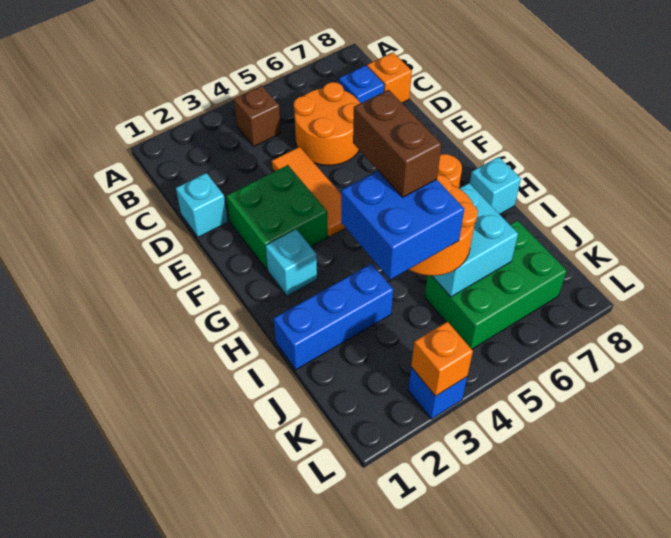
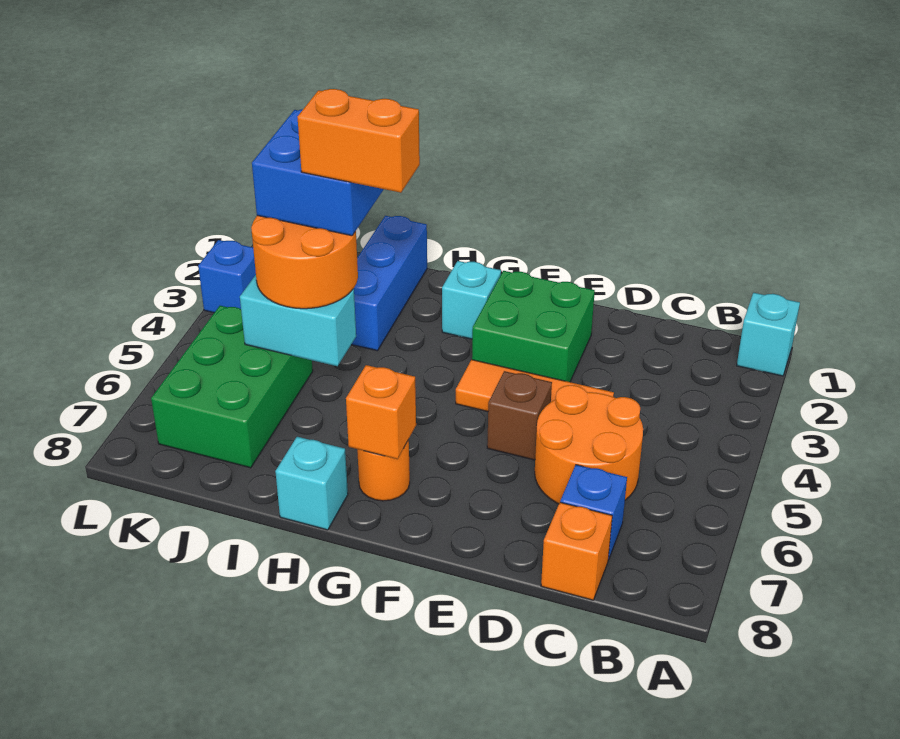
brown 1x1 brick [234,86,281,146] -> brown 1x1 brick moved to [487,371,552,460]
cyan 1x1 brick [176,173,228,237] -> cyan 1x1 brick moved to [737,293,800,376]
brown 1x2 brick [353,90,441,197] -> orange 1x2 brick [298,89,420,193]
cyan 2x2 brick [433,183,518,297] -> cyan 1x2 brick [240,275,356,366]
orange 1x1 brick [411,322,473,396] -> orange 1x1 brick moved to [346,365,416,459]

